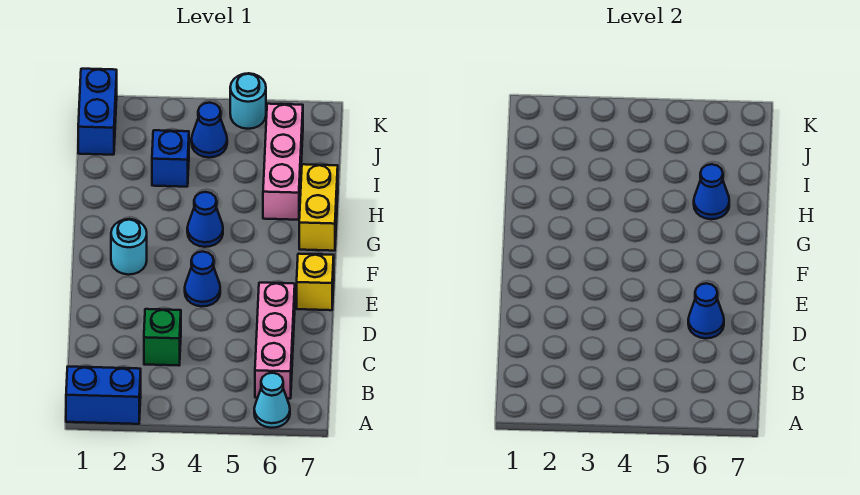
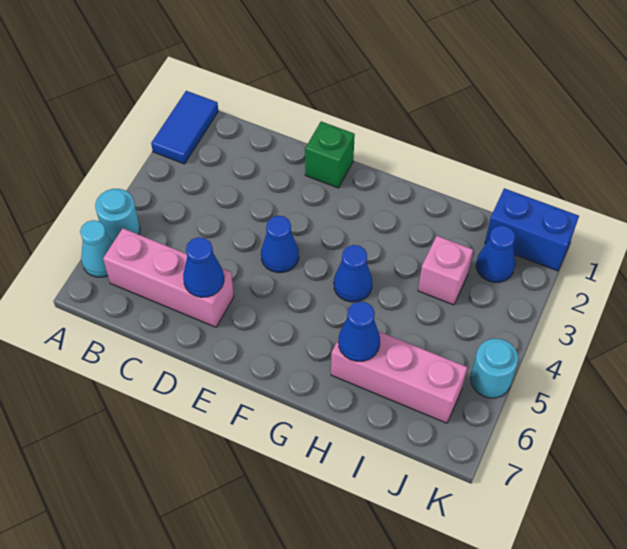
blue 1x2 brick [66,367,141,424] -> blue 1x2 tile [151,91,218,164]
green 1x1 brick [144,309,181,366] -> green 1x1 brick moved to [305,122,355,188]
yellow 1x1 brick [297,254,334,310] -> none
cyan 1x1 round brick [111,219,147,275] -> cyan 1x1 round brick moved to [95,189,140,242]
yellow 1x2 brick [299,164,338,251] -> none
blue 1x1 brick [152,130,189,187] -> pink 1x1 brick [418,236,473,305]
blue 1x1 cone [191,103,227,158] -> blue 1x1 cone moved to [476,225,515,282]

